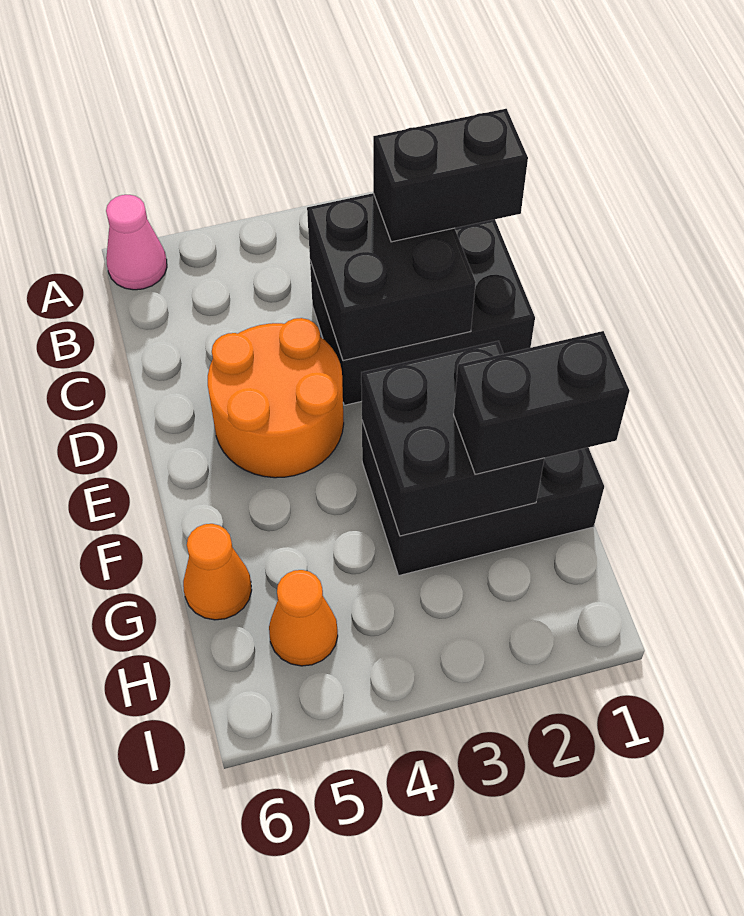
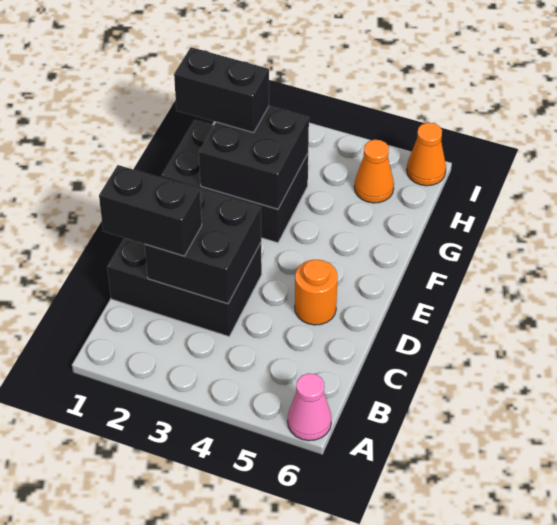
orange 2x2 round brick [208,318,344,478] -> orange 1x1 round brick [295,260,338,325]
orange 1x1 cone [183,524,252,620] -> orange 1x1 cone moved to [407,123,446,186]

